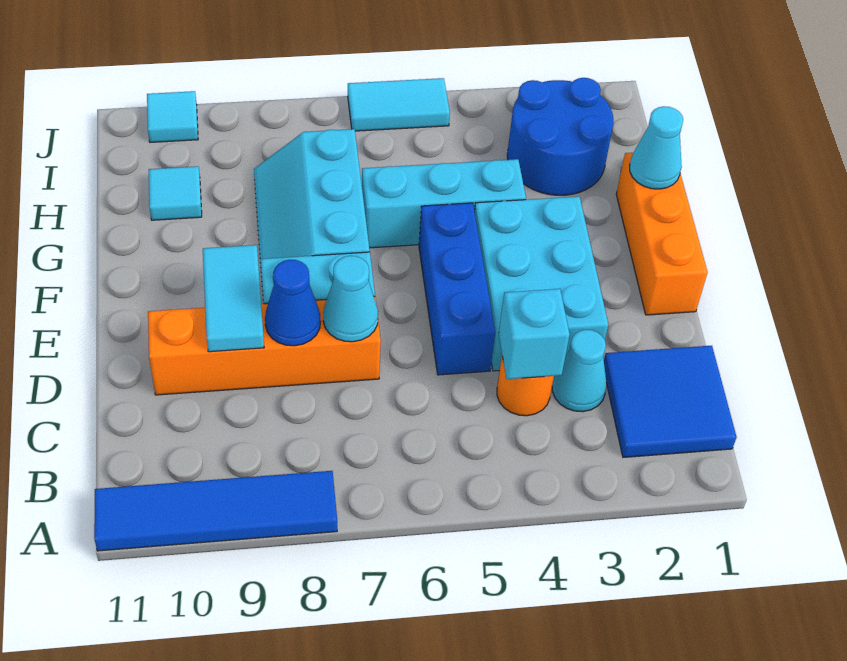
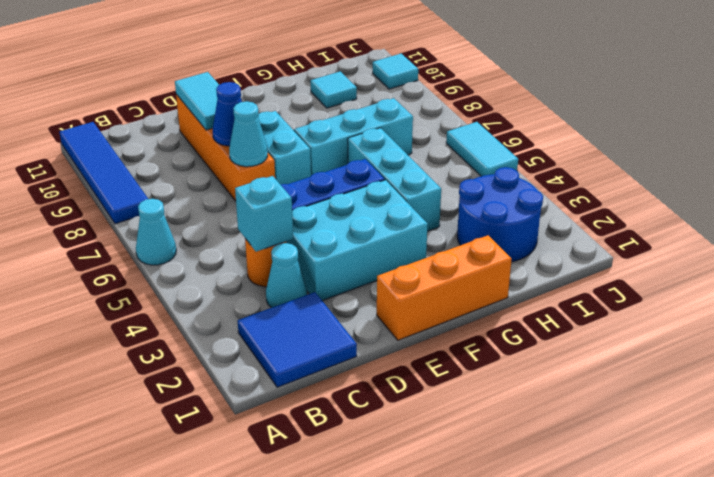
cyan 1x2 tile [203,245,264,352] -> cyan 1x2 tile turned to [175,72,219,130]
cyan 1x1 cone [630,106,683,189] -> cyan 1x1 cone moved to [136,199,176,265]

